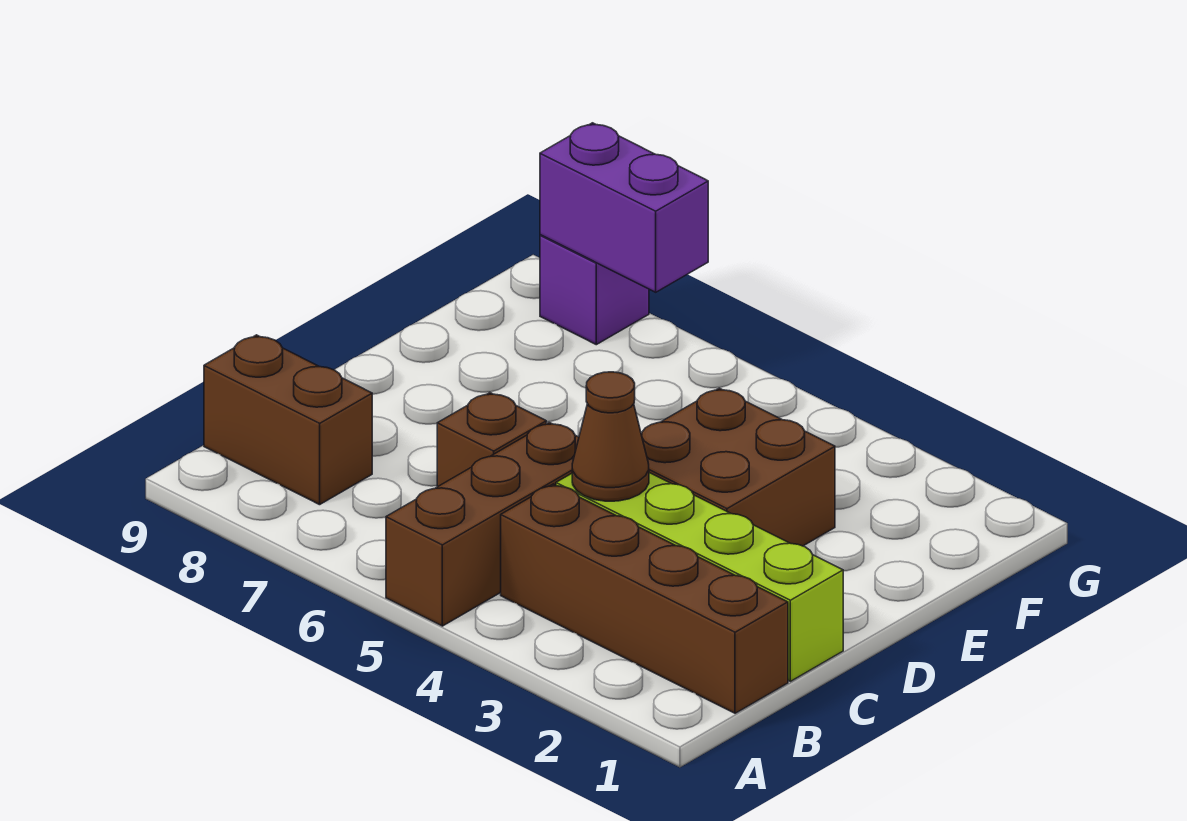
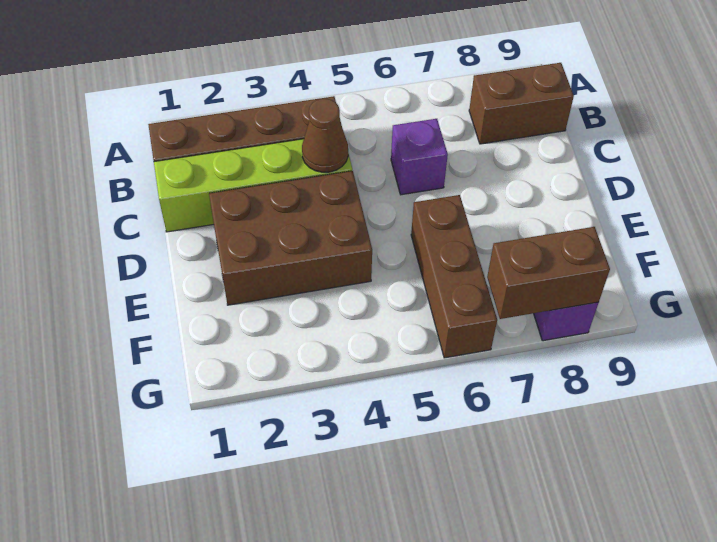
brown 1x3 brick [386,422,579,626] -> brown 1x3 brick moved to [411,195,497,358]
brown 1x1 brick [437,393,546,487] -> purple 1x1 brick [391,119,448,195]
brown 2x2 brick [641,388,835,546] -> brown 2x3 brick [209,171,372,305]
purple 1x2 brick [540,123,708,292] -> brown 1x2 brick [487,227,610,319]

